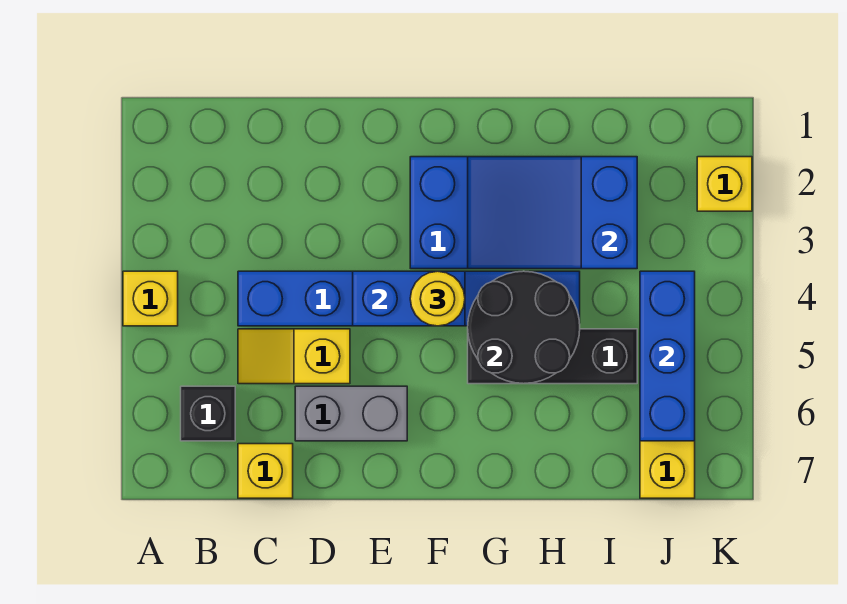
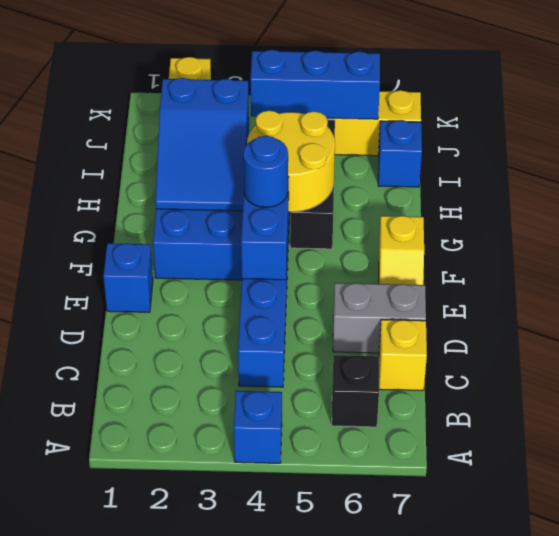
yellow 1x1 brick [123,271,178,326] -> blue 1x1 brick [234,391,282,463]
yellow 1x2 slope [238,329,350,384] -> yellow 1x2 slope moved to [379,216,424,285]
grey 1x2 brick [295,386,407,441] -> grey 1x2 brick turned to [333,283,426,353]
none -> blue 1x1 brick [103,243,153,312]
yellow 1x1 round brick [410,271,465,326] -> blue 1x1 round brick [243,136,288,207]
black 2x2 round brick [468,271,580,384] -> yellow 2x2 round brick [247,111,335,212]
none -> blue 1x1 brick [378,120,422,187]

